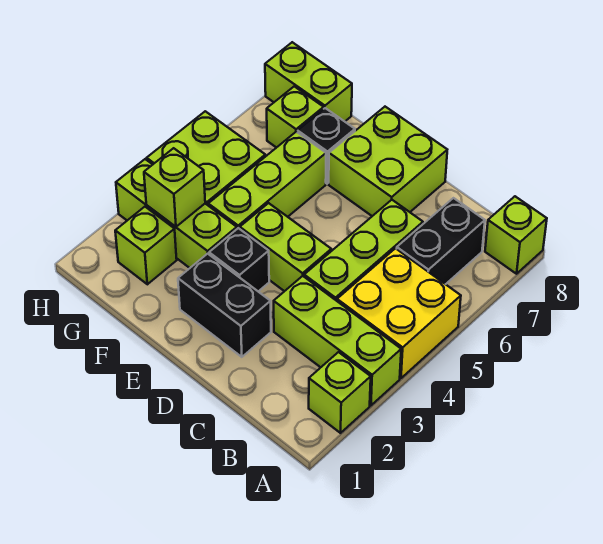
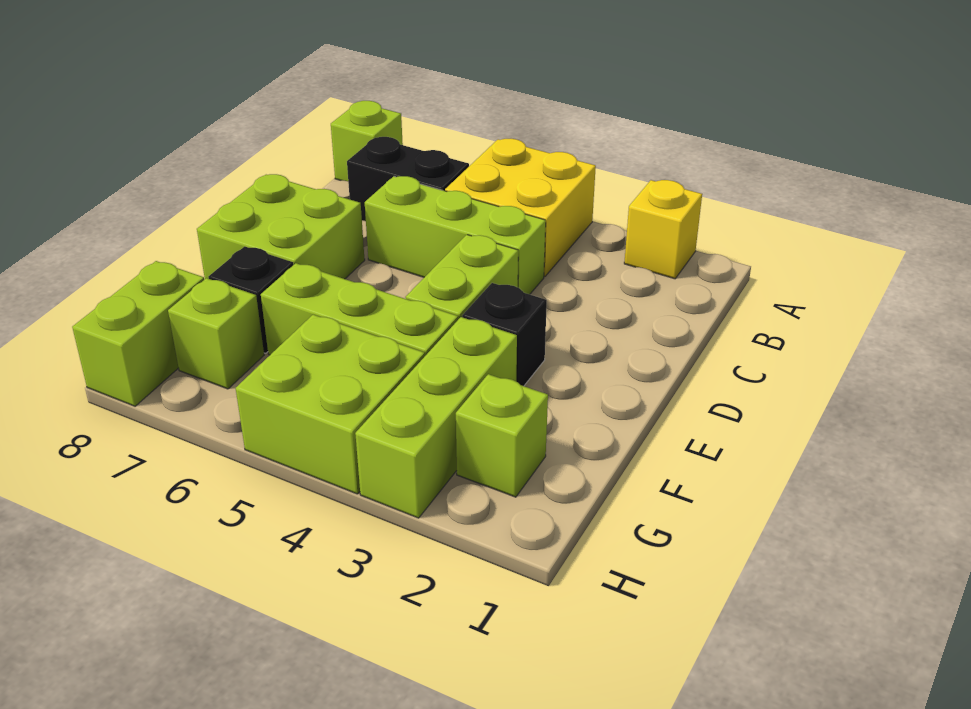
lime 1x1 brick [309,352,371,433] -> yellow 1x1 brick [624,180,702,279]
lime 1x3 brick [274,276,401,405] -> none
black 1x2 brick [178,254,271,357] -> none
lime 1x1 brick [144,148,205,227] -> none

